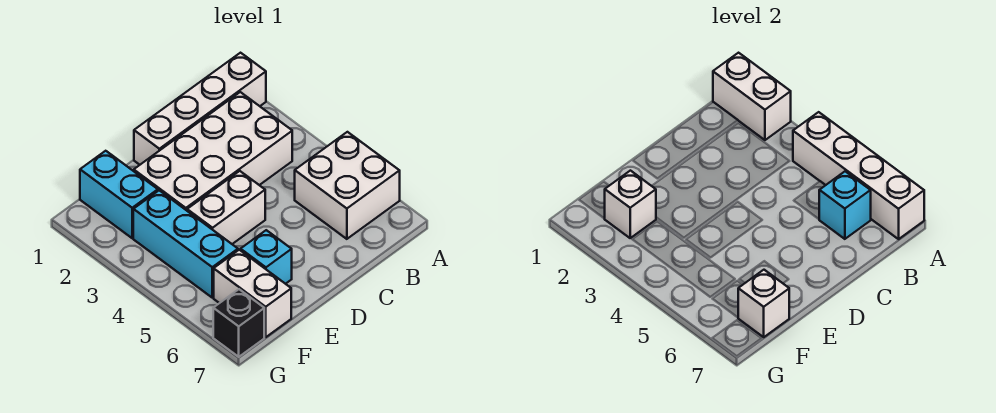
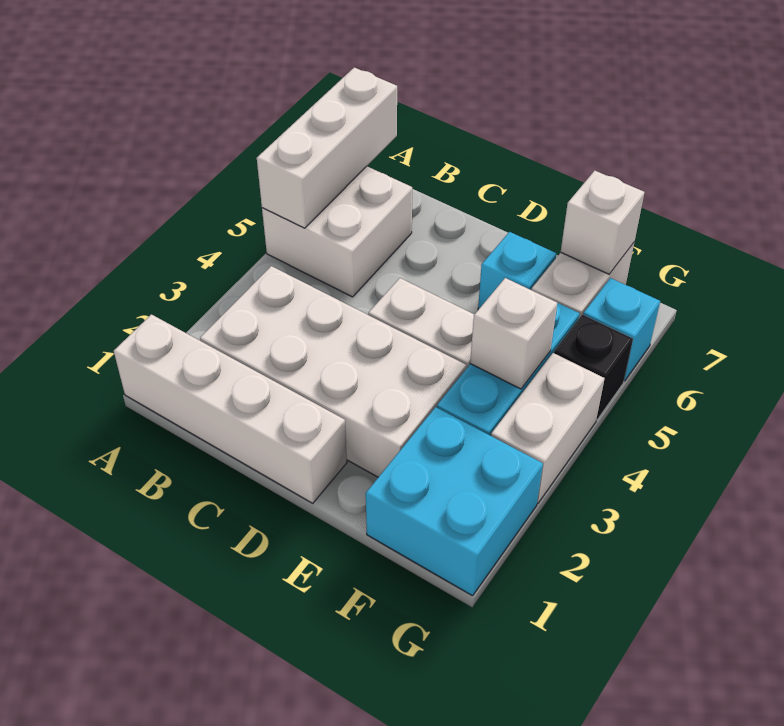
white 1x2 brick [713,53,791,140] -> white 1x2 brick moved to [491,353,605,503]
white 1x4 brick [793,112,924,239] -> white 1x3 brick [257,67,397,228]
cyan 1x1 brick [819,171,871,239] -> cyan 1x1 brick moved to [583,278,660,381]
cyan 1x2 brick [80,151,158,238] -> cyan 2x2 brick [366,407,543,596]
white 1x1 brick [605,171,656,238] -> white 1x1 brick moved to [470,278,557,389]
black 1x1 brick [213,289,264,357] -> black 1x1 brick moved to [554,315,633,420]

